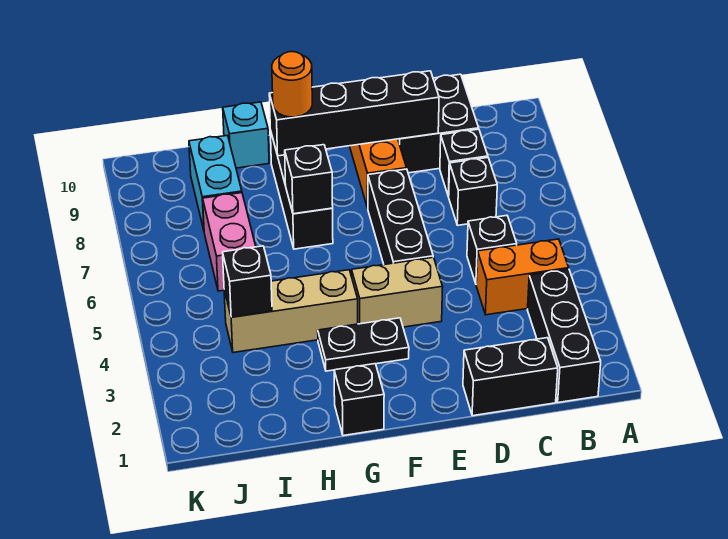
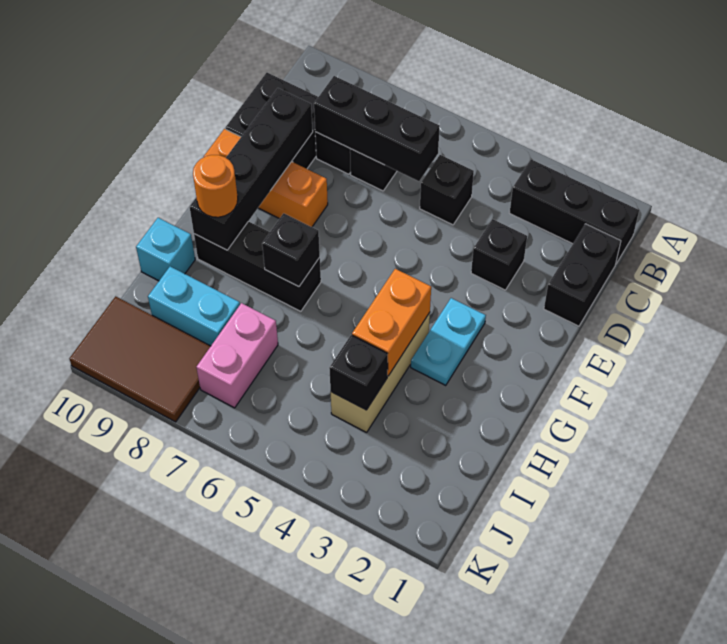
orange 1x2 brick [476,239,569,315] -> orange 1x2 brick moved to [352,269,431,376]
tan 1x2 brick [352,257,443,327] -> none
black 1x3 brick [368,169,433,265] -> black 1x3 brick moved to [314,76,440,181]
black 1x2 plate [318,318,409,371] -> cyan 1x2 plate [411,298,486,385]
black 1x1 brick [334,364,384,436] -> black 1x1 brick moved to [471,219,527,290]
pink 1x2 brick [203,193,256,291] -> pink 1x2 brick turned to [196,303,278,408]
none -> brown 2x3 tile [69,296,211,422]

